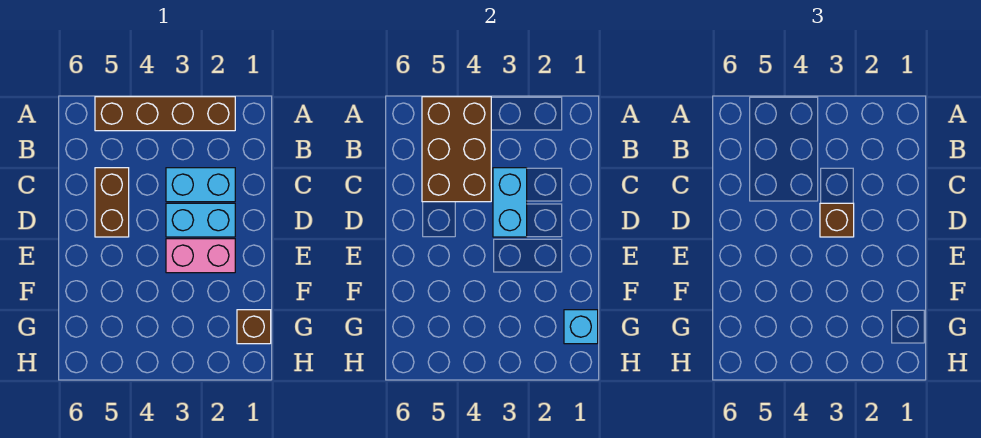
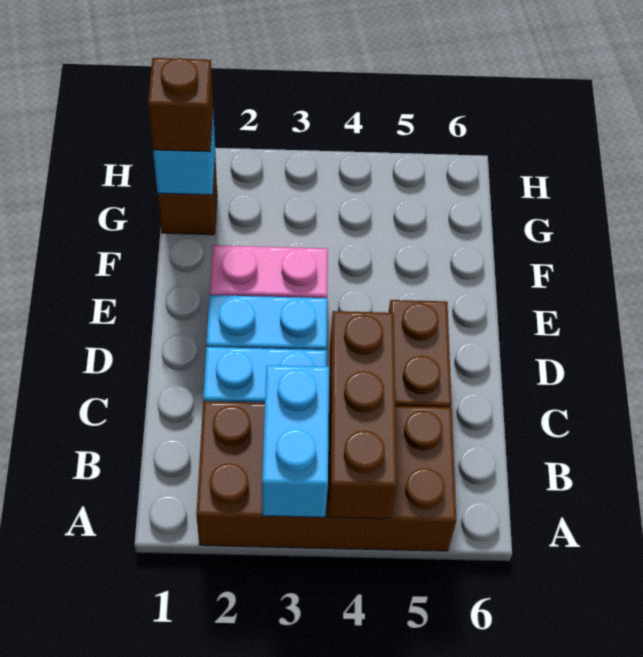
brown 1x4 brick [95,97,235,131] -> brown 2x4 brick [196,401,456,551]
brown 2x3 brick [422,97,491,202] -> brown 1x3 brick [328,311,397,519]
cyan 1x2 brick [493,168,527,237] -> cyan 1x2 brick moved to [262,365,329,517]
brown 1x1 brick [820,203,854,237] -> brown 1x1 brick moved to [148,58,213,152]

